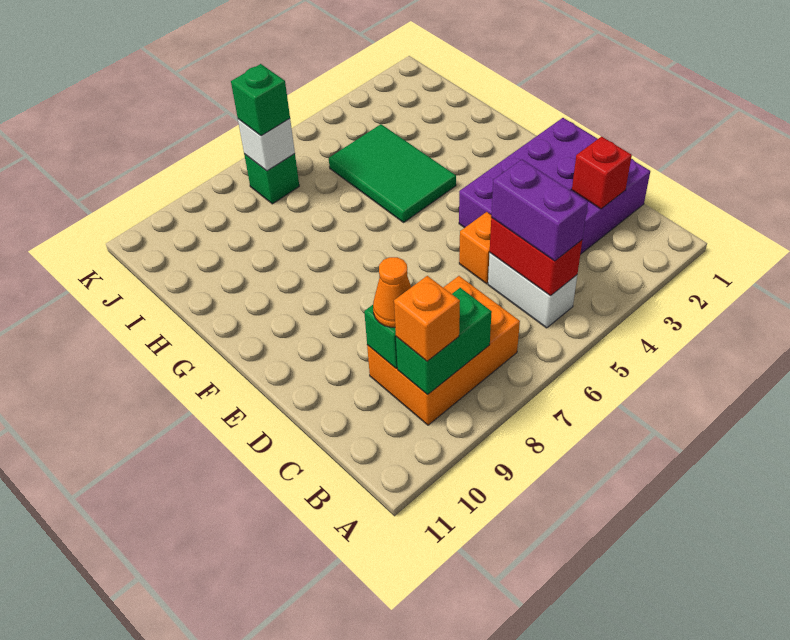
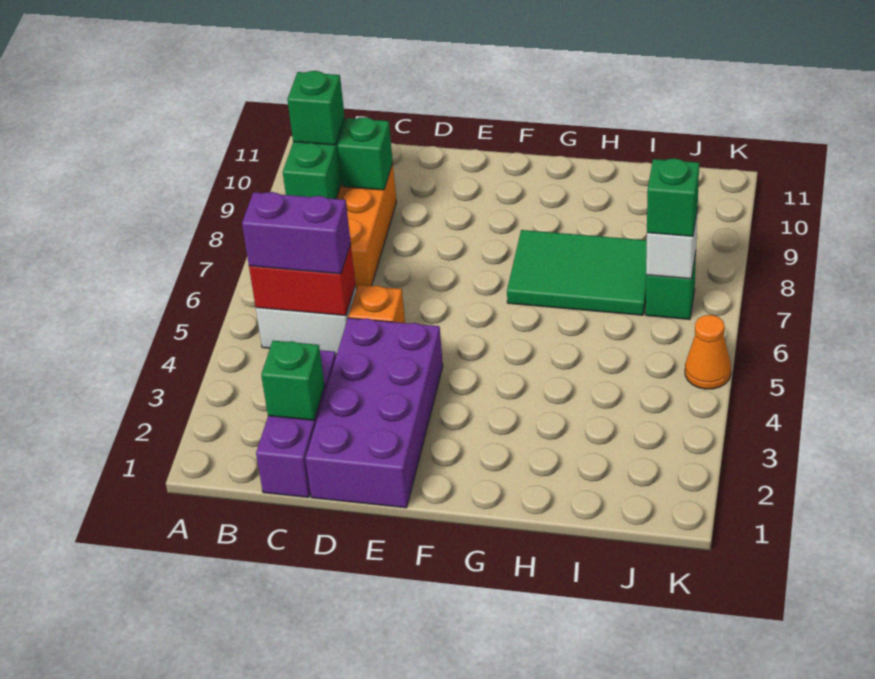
orange 1x1 brick [394,276,460,361] -> green 1x1 brick [287,71,345,145]
red 1x1 brick [572,137,632,209] -> green 1x1 brick [261,341,325,420]
orange 1x1 cone [373,257,411,327] -> orange 1x1 cone moved to [685,315,731,389]
green 2x3 tile [329,124,456,222] -> green 2x3 tile moved to [507,230,647,315]

